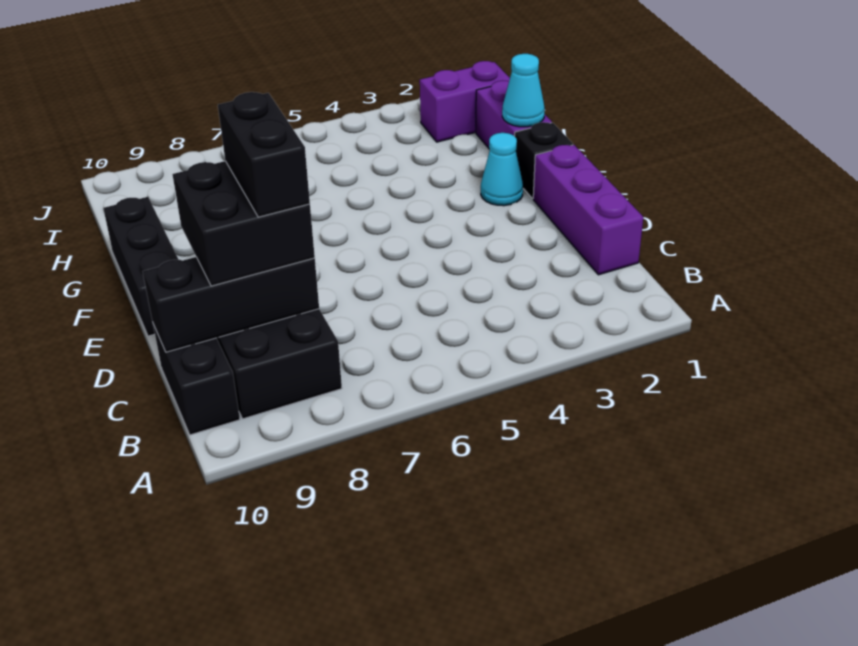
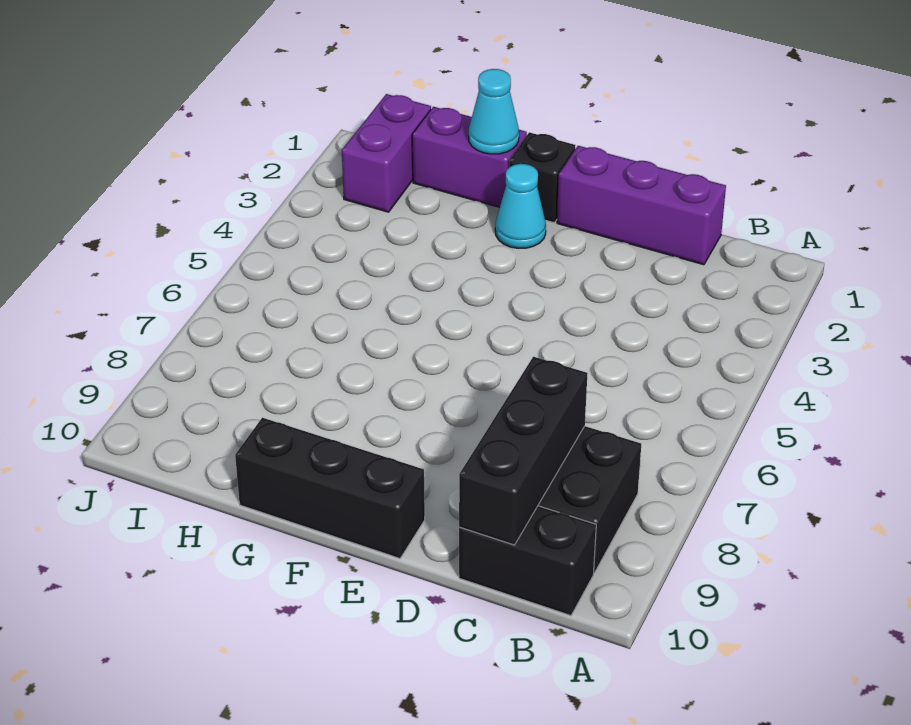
black 2x2 brick [173,161,315,286] -> none
black 1x2 brick [218,92,310,217] -> none

